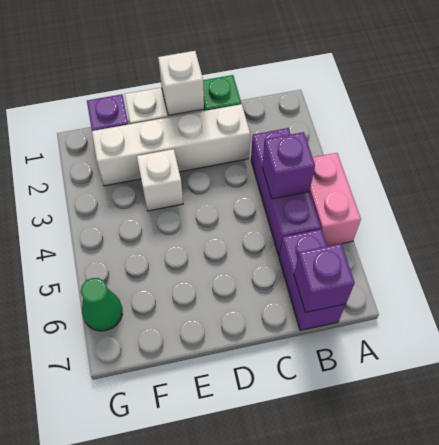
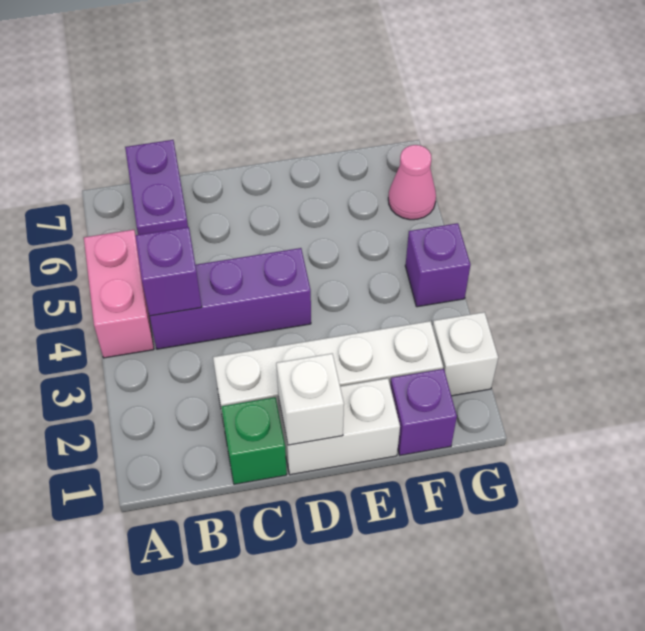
purple 1x3 brick [251,128,321,256] -> purple 1x3 brick turned to [150,248,311,349]
purple 1x1 brick [294,243,355,312] -> purple 1x1 brick moved to [405,223,470,307]
white 1x1 brick [137,149,183,211] -> white 1x1 brick moved to [433,312,498,396]
green 1x1 cone [81,278,122,331] -> pink 1x1 cone [388,145,436,220]

